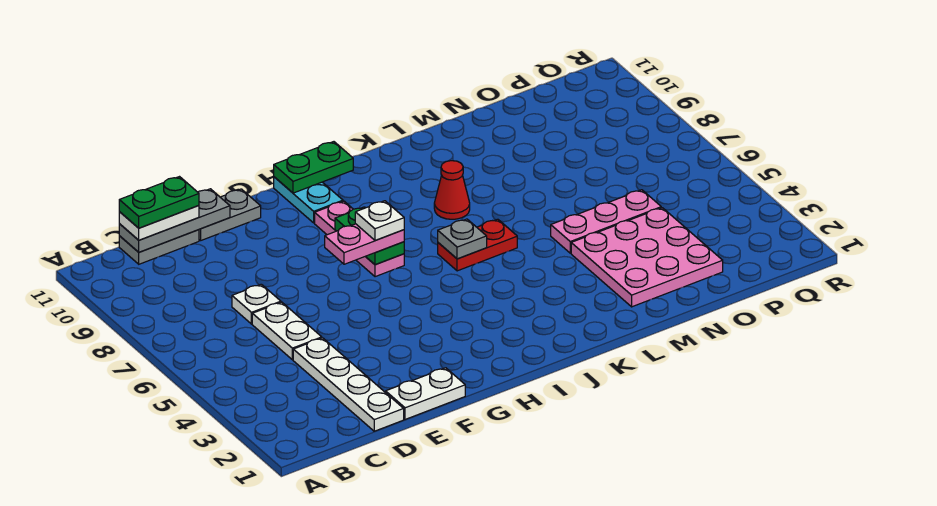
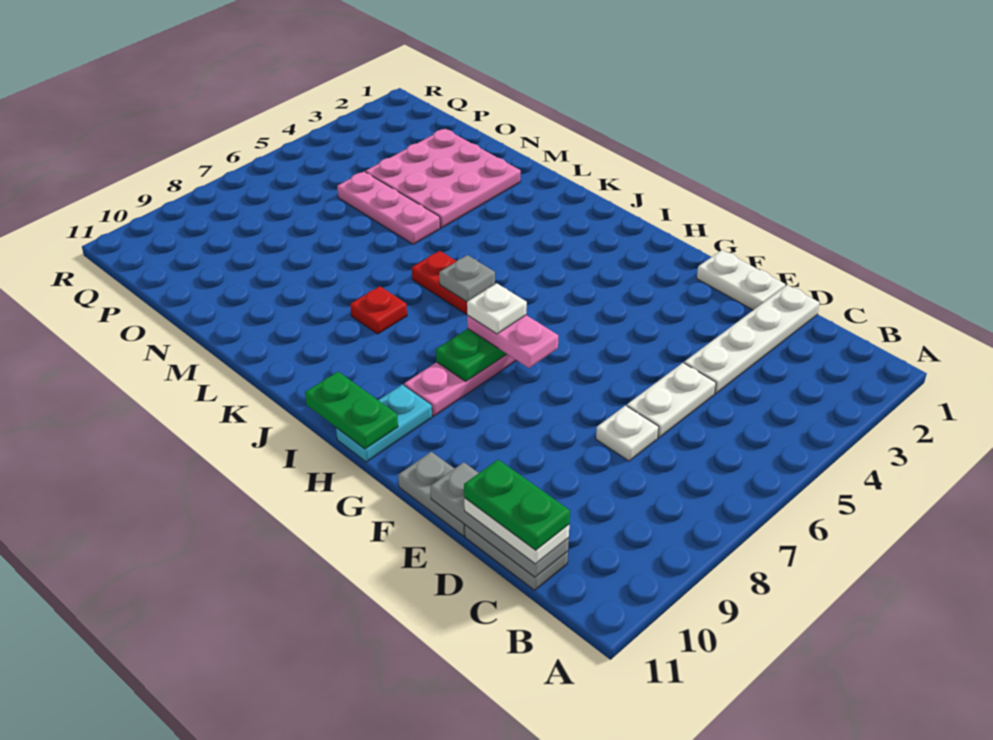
red 1x1 cone [434,161,470,219] -> red 1x1 plate [350,286,407,334]

